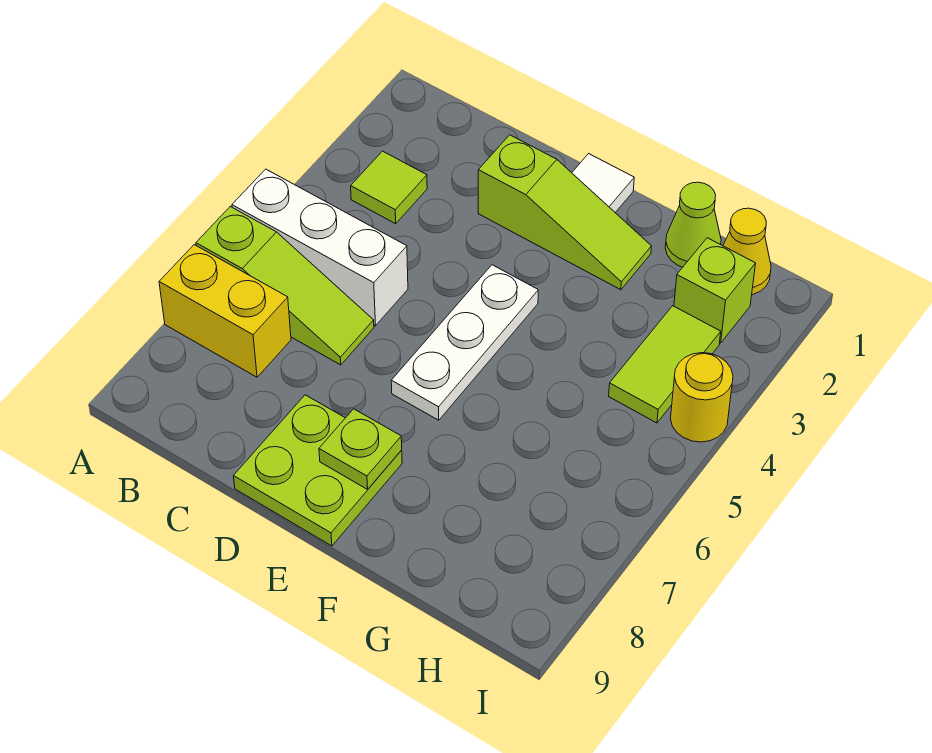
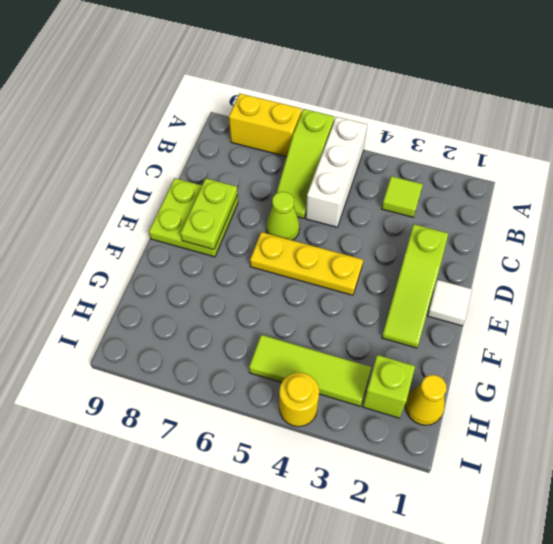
yellow 1x2 brick [159,245,291,377] -> yellow 1x2 brick turned to [229,94,302,157]
white 1x3 plate [391,265,538,420] -> yellow 1x3 plate [250,232,363,295]
lime 1x1 plate [319,409,402,489] -> lime 1x2 plate [180,178,238,249]
lime 1x1 cone [665,182,721,267] -> lime 1x1 cone moved to [266,192,300,240]
lime 1x2 tile [609,306,721,423] -> lime 1x3 tile [249,335,371,406]

